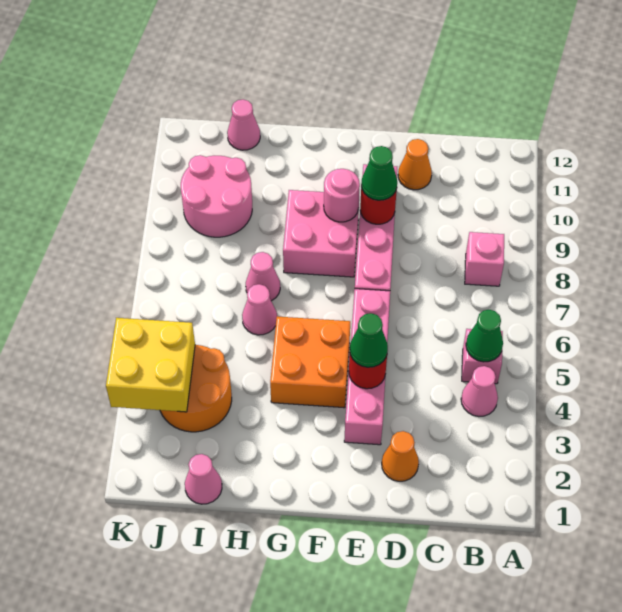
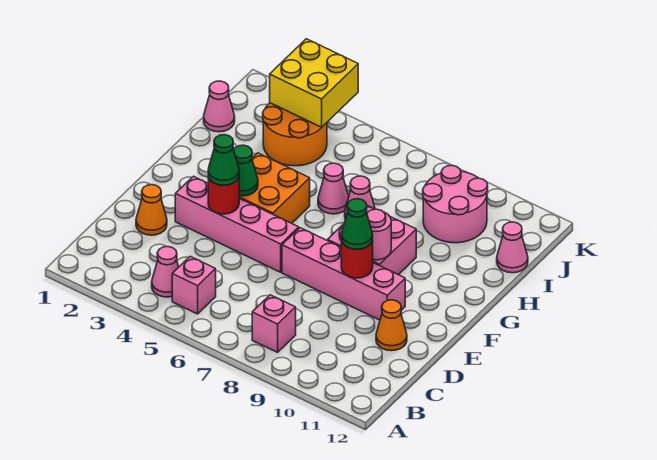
green 1x1 cone [466,310,503,362] -> green 1x1 cone moved to [234,145,258,196]

